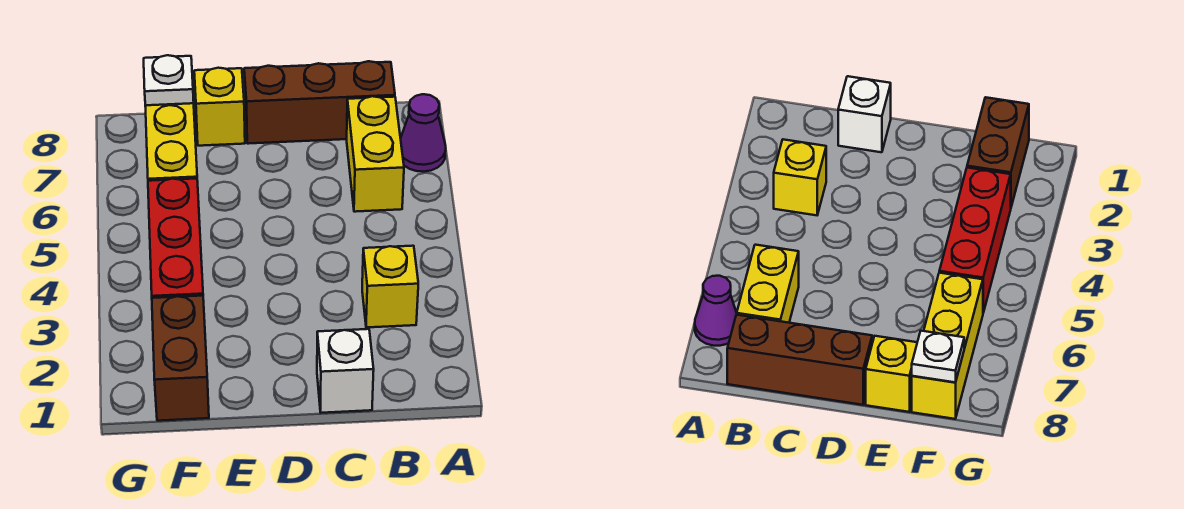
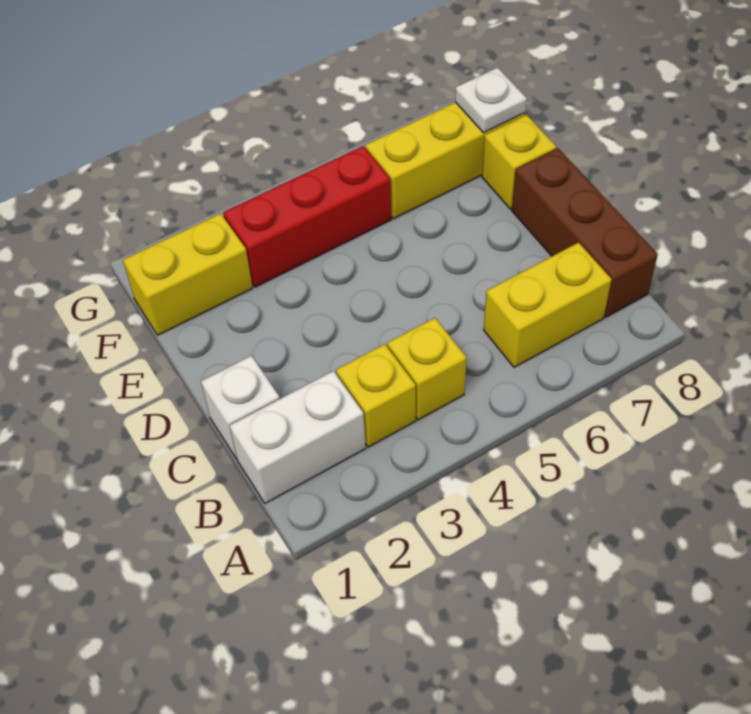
purple 1x1 cone [401,94,446,172] -> none
none -> white 1x2 brick [229,371,366,503]
none -> yellow 1x1 brick [387,318,466,420]
brown 1x2 brick [152,296,209,421] -> yellow 1x2 brick [123,213,253,335]

